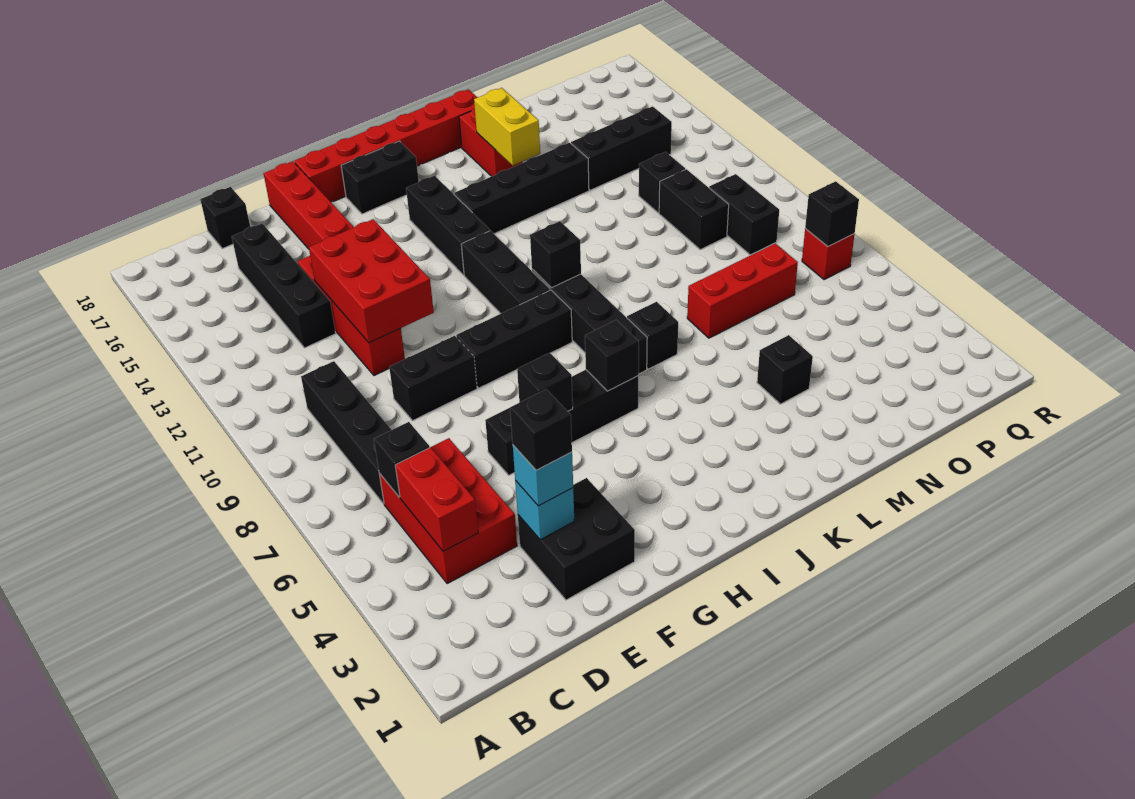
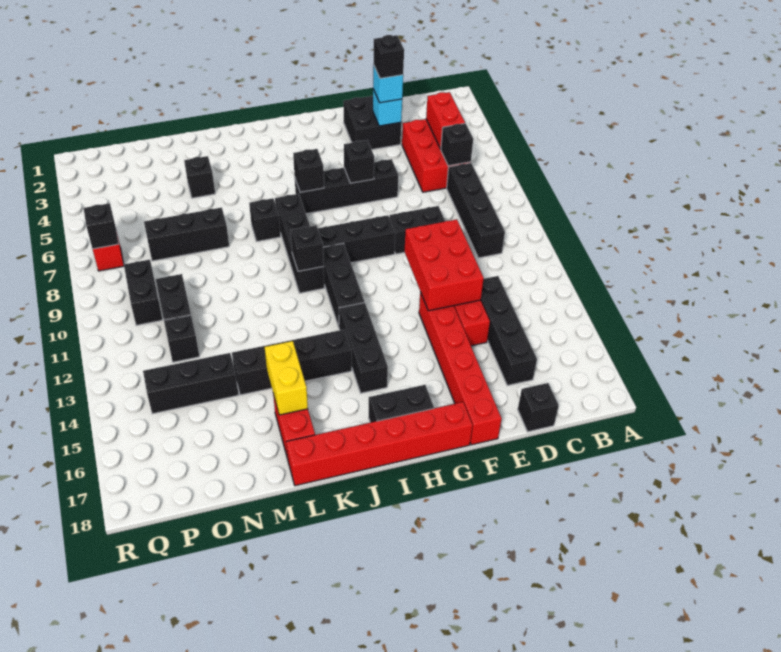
red 1x3 brick [687,243,798,338] -> black 1x3 brick [144,208,229,261]

